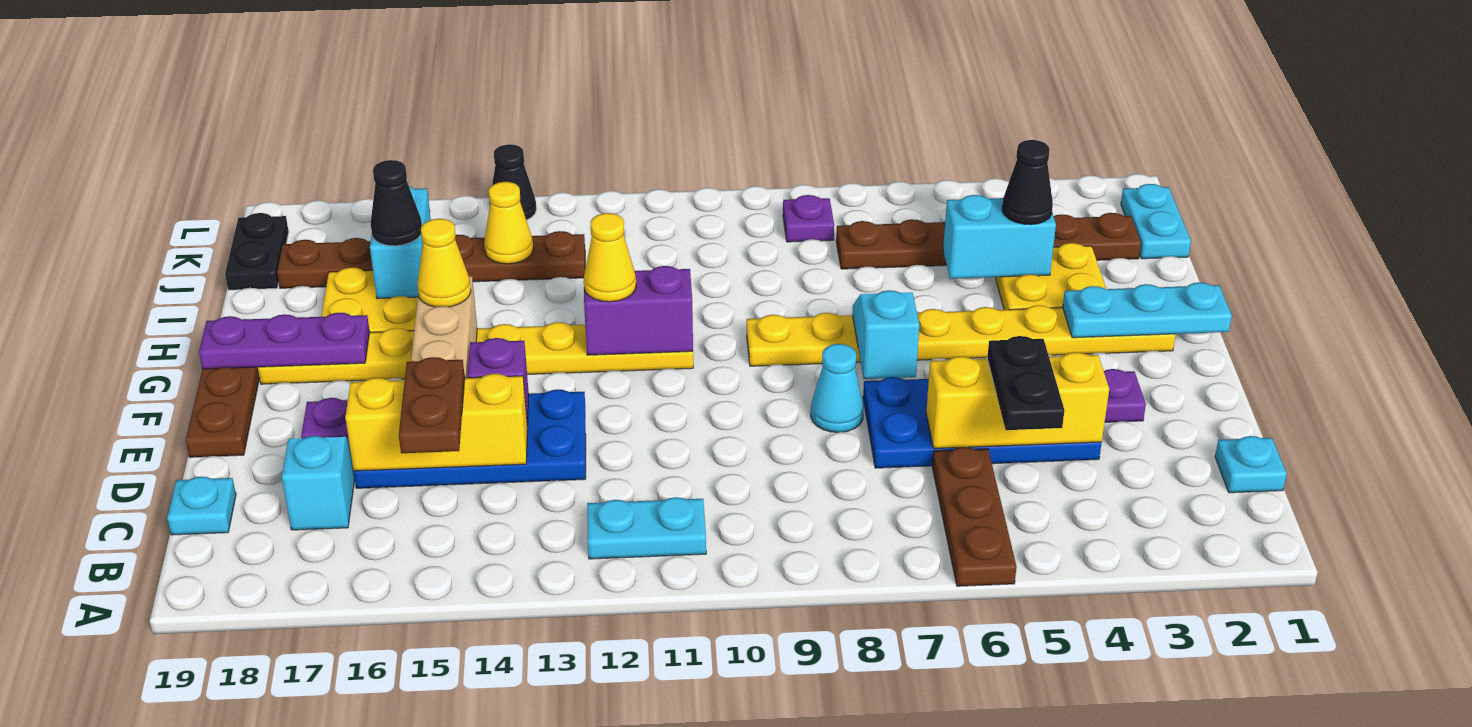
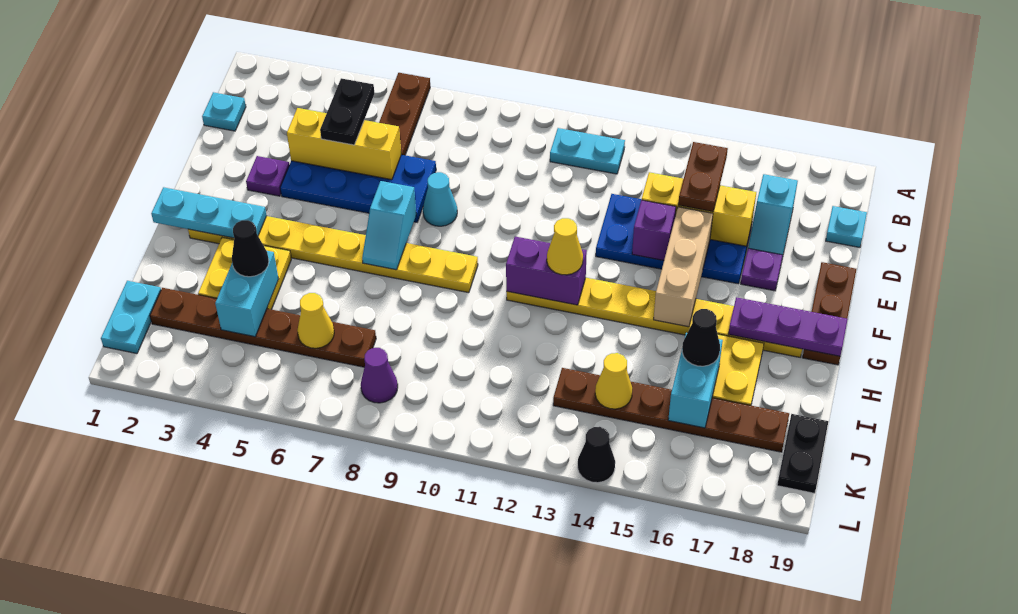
yellow 1x1 cone [417,219,471,307] -> yellow 1x1 cone moved to [297,293,334,348]
cyan 1x2 brick [943,195,1056,279] -> cyan 1x2 brick turned to [215,251,278,337]
purple 1x1 plate [783,195,834,242] -> purple 1x1 cone [361,348,398,403]

